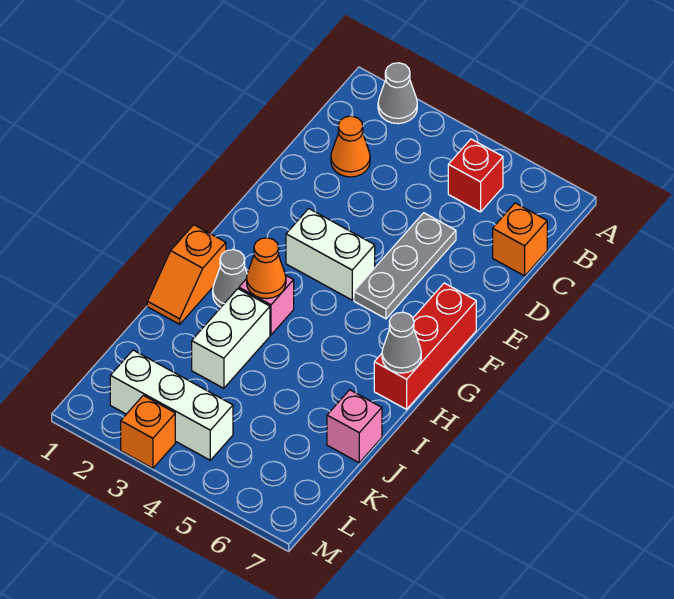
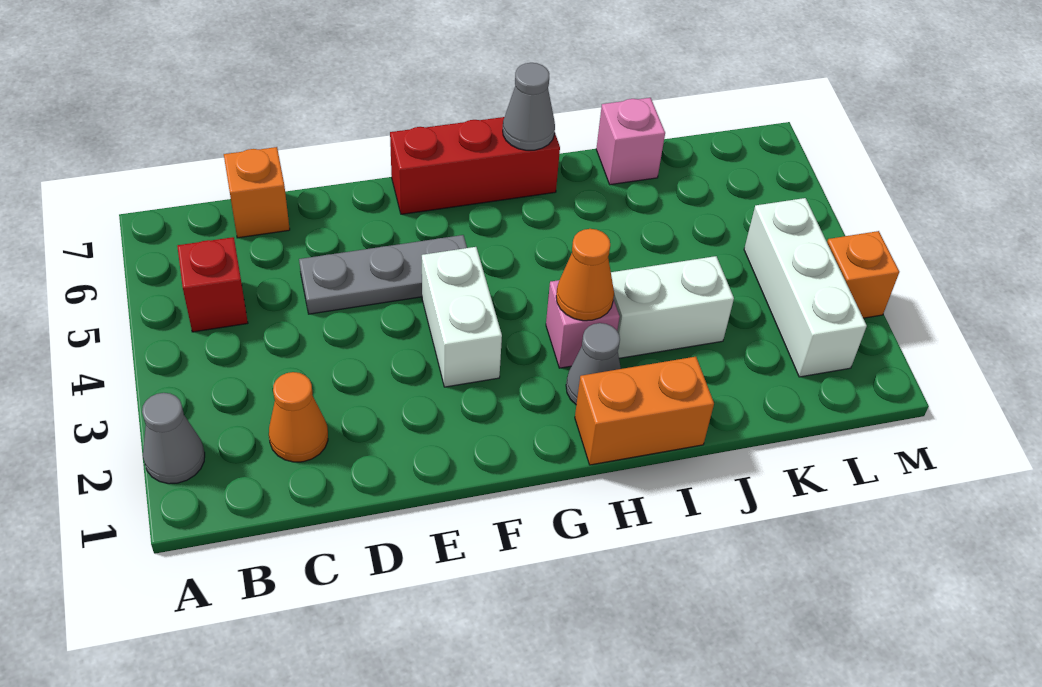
orange 1x2 slope [147,225,226,324] -> orange 1x2 brick [575,357,714,465]

